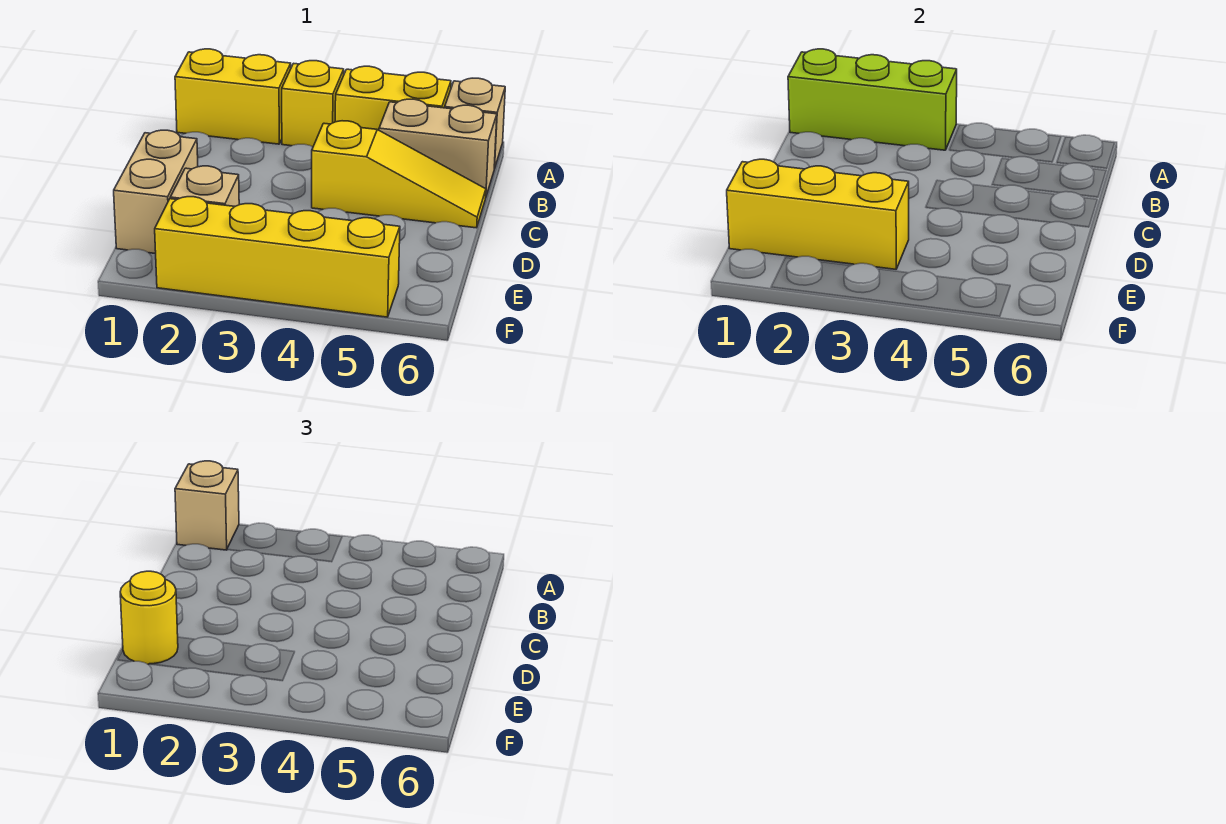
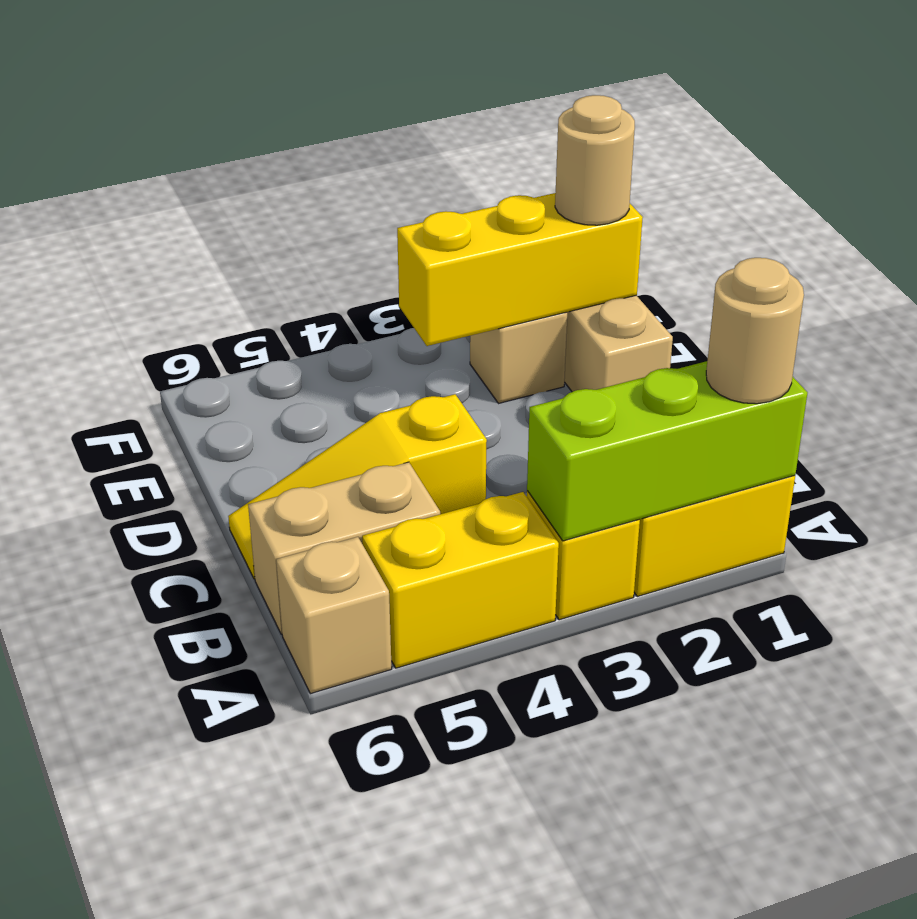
tan 1x1 brick [175,461,239,550] -> tan 1x1 round brick [706,258,804,404]
yellow 1x1 round brick [120,571,178,664] -> tan 1x1 round brick [555,95,635,225]
yellow 1x4 brick [155,197,400,317] -> none

